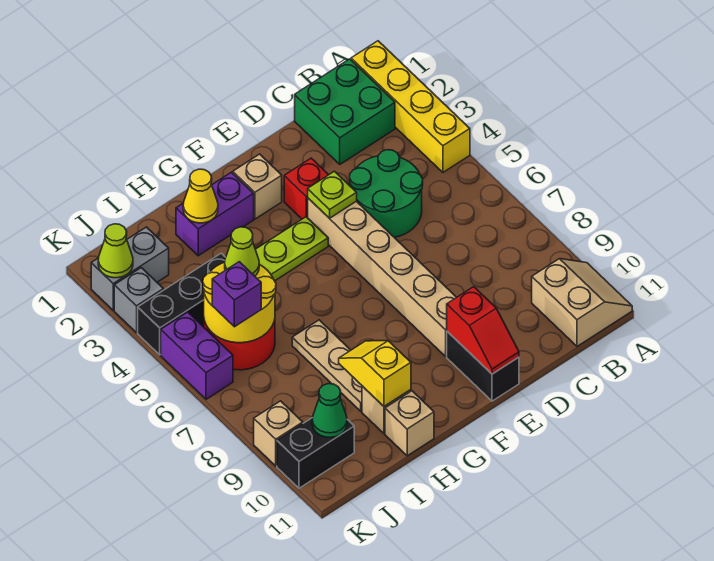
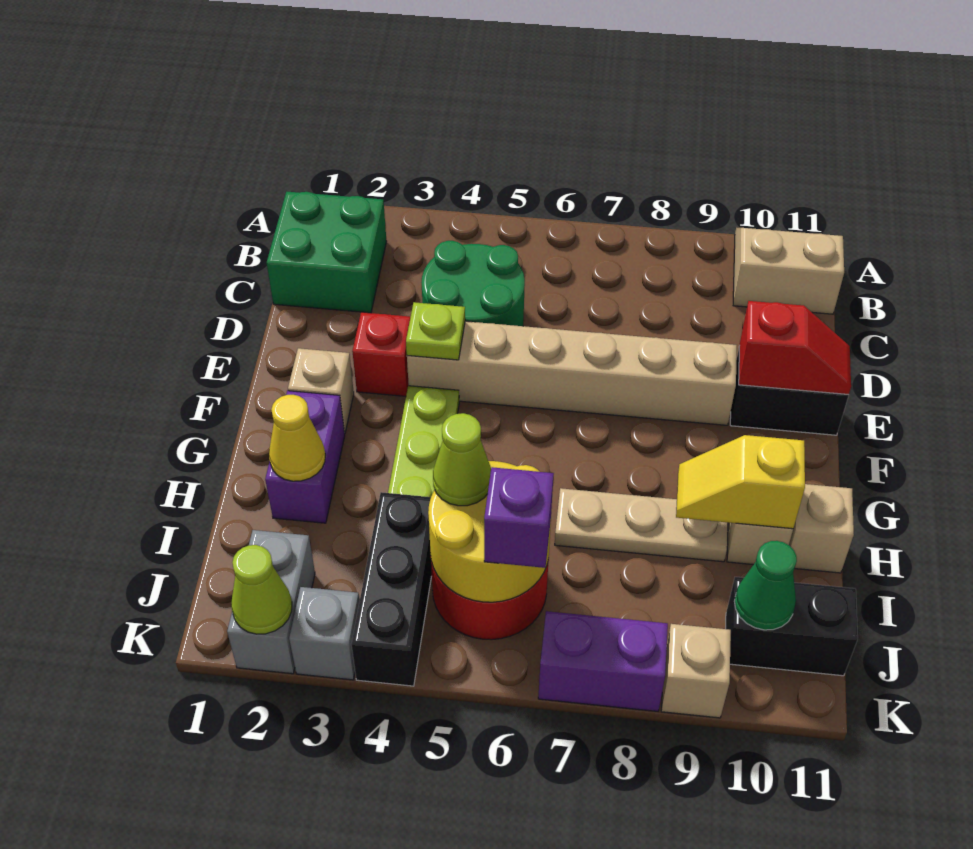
yellow 1x4 brick [351,41,470,172] -> none
black 1x2 brick [277,418,354,488] -> black 1x2 brick turned to [726,577,858,676]
purple 1x2 brick [161,312,233,399] -> purple 1x2 brick moved to [538,611,668,711]

